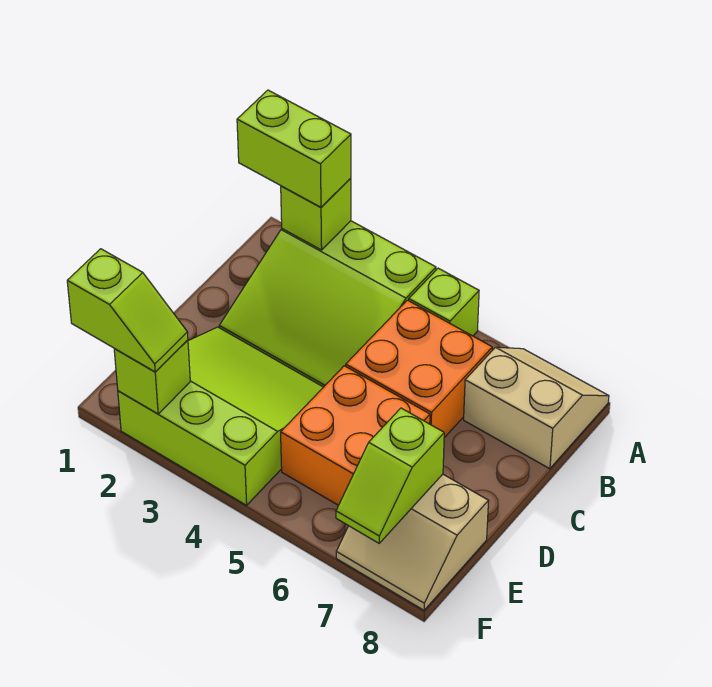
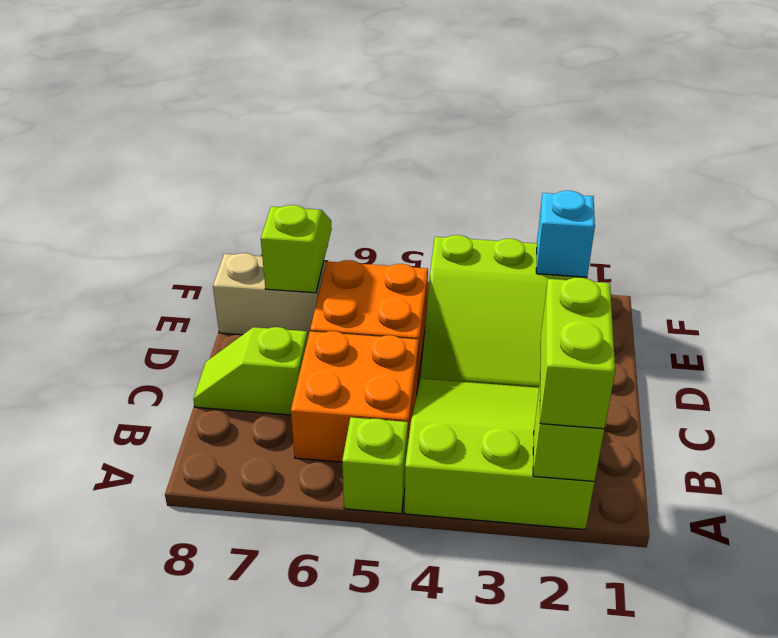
lime 1x2 brick [237,90,351,207] -> lime 1x2 brick turned to [540,278,615,429]
tan 2x2 slope [464,347,609,469] -> none
lime 1x2 slope [67,249,188,372] -> lime 1x2 slope moved to [193,327,308,415]
lime 1x1 brick [114,340,190,414] -> cyan 1x1 brick [536,191,595,277]

